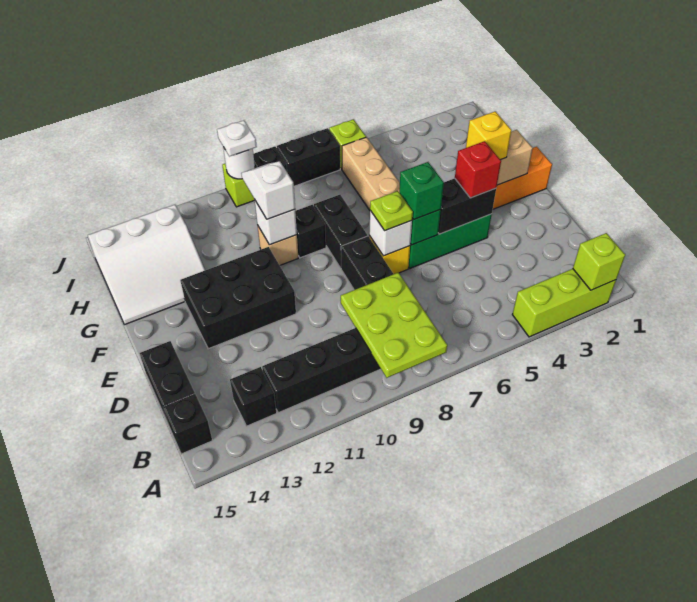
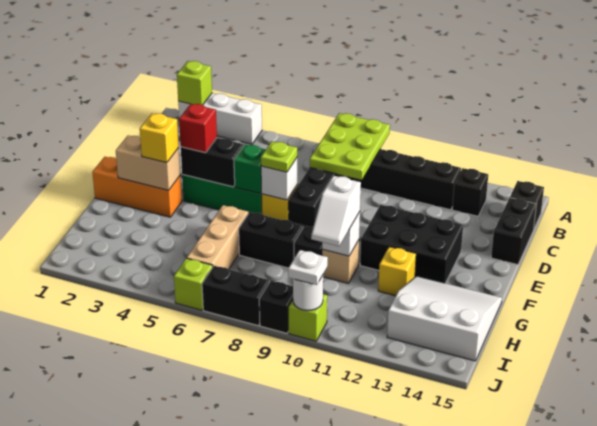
lime 1x3 brick [512,269,616,337] -> white 1x3 brick [178,93,262,144]
green 1x1 brick [399,162,444,219] -> none
black 1x2 brick [314,195,367,268] -> black 1x2 brick turned to [239,212,303,268]
none -> yellow 1x1 brick [378,247,416,296]

